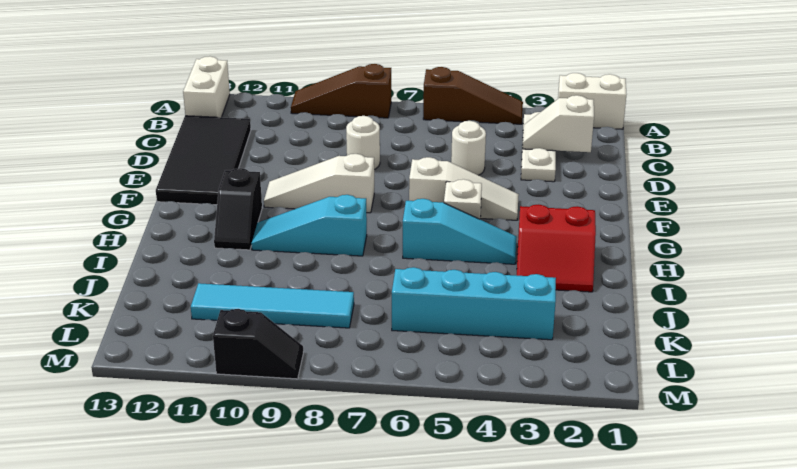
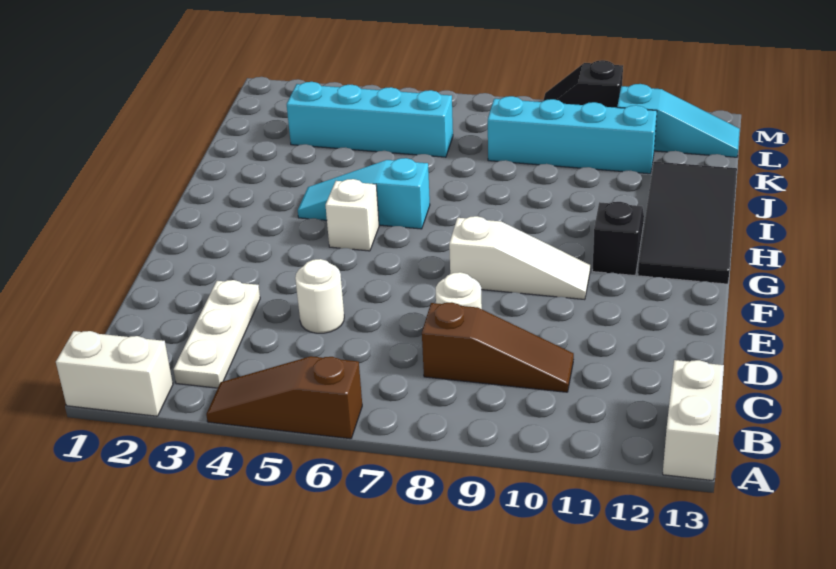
brown 1x3 slope [291,64,391,118] -> brown 1x3 slope moved to [422,302,574,392]
white 1x2 slope [522,95,594,152] -> none
black 2x4 tile [156,116,251,205] -> black 2x4 tile moved to [638,162,737,284]
white 1x3 slope [409,157,519,220] -> none
red 2x2 slope [517,204,596,292] -> none
cyan 1x3 slope [251,195,367,256] -> cyan 1x3 slope moved to [617,84,740,157]
cyan 1x4 tile [191,283,354,328] -> cyan 1x4 brick [488,96,657,174]

